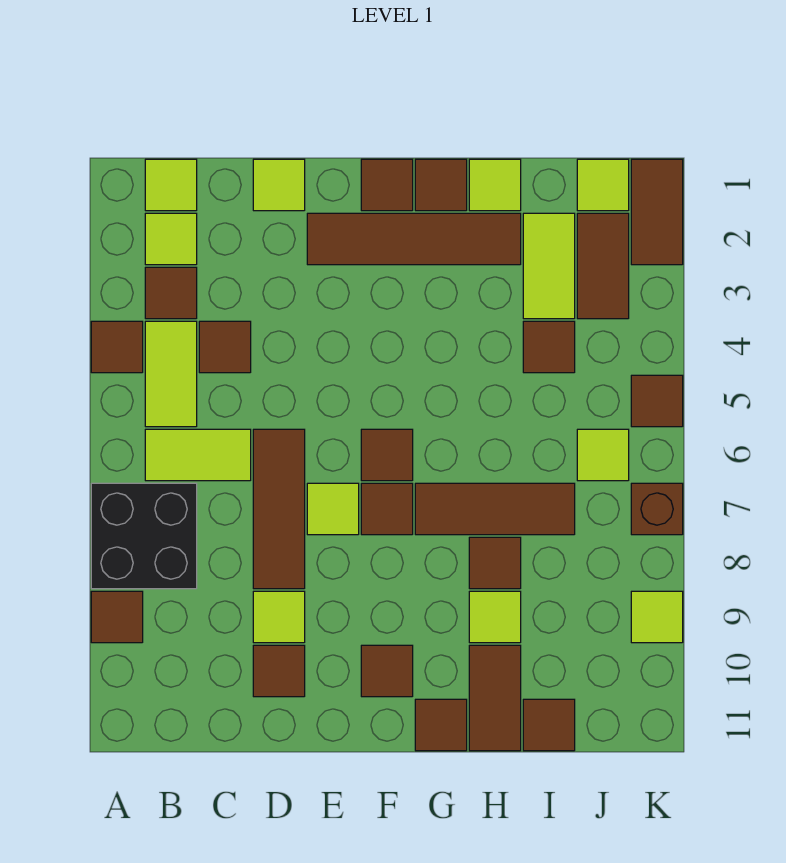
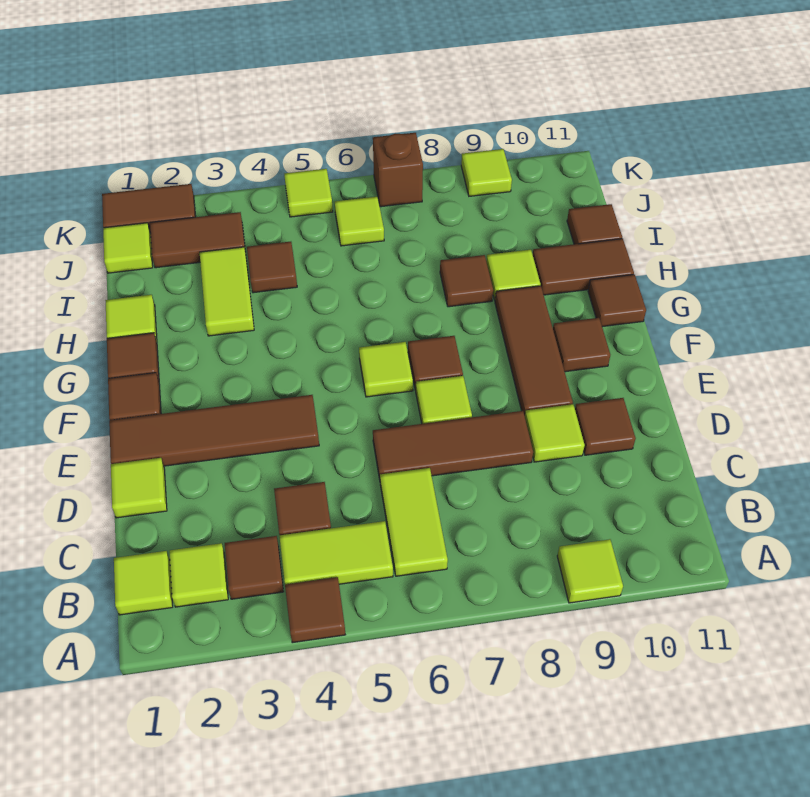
black 2x2 brick [91,483,197,589] -> none
brown 1x1 tile [91,591,143,643] -> lime 1x1 tile [557,539,623,603]
brown 1x4 tile [307,213,521,265] -> brown 1x4 tile turned to [109,395,319,466]
brown 1x1 tile [361,429,413,481] -> lime 1x1 tile [359,342,413,397]
brown 1x3 tile [415,483,575,535] -> brown 1x3 tile moved to [495,286,573,416]
lime 1x2 tile [523,213,575,319] -> lime 1x2 tile turned to [200,247,254,336]
brown 1x1 tile [631,375,683,427] -> lime 1x1 tile [284,169,333,217]

